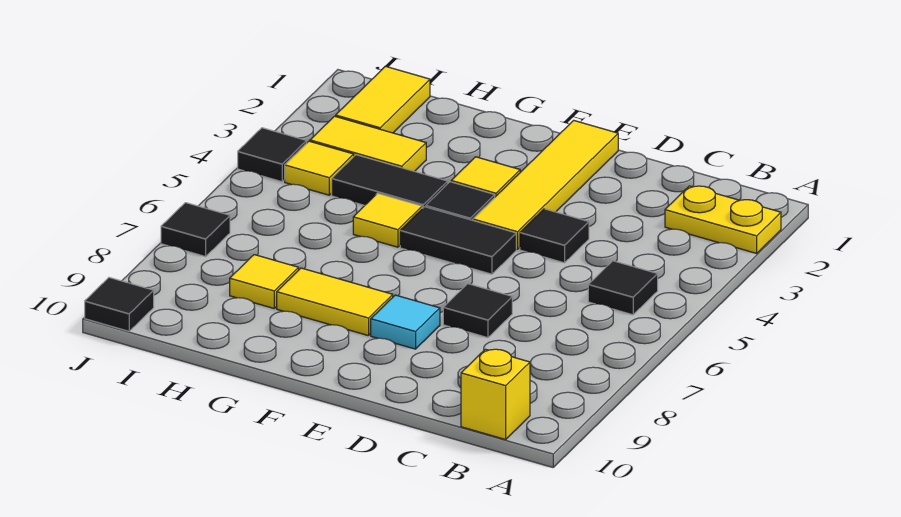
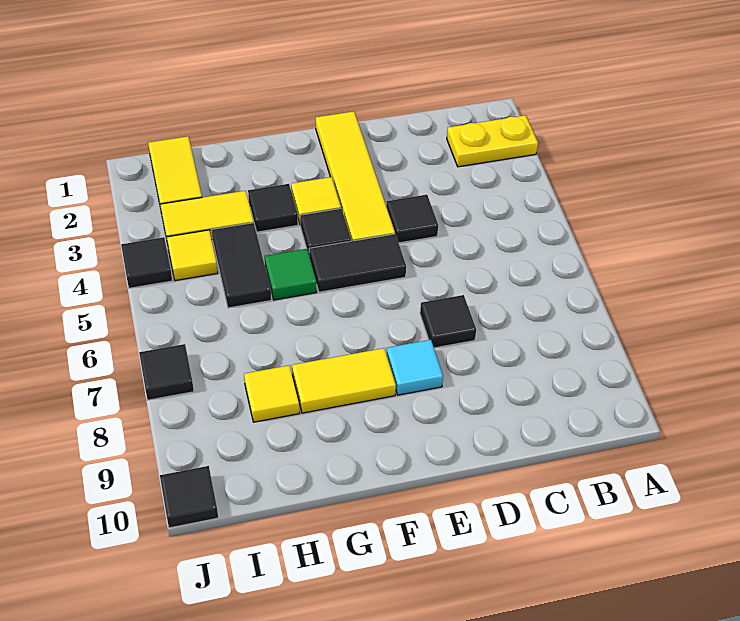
black 1x1 tile [588,261,658,315] -> black 1x1 tile moved to [248,184,298,232]
yellow 1x1 brick [461,349,530,439] -> none
black 1x2 tile [332,155,448,209] -> black 1x2 tile turned to [212,223,271,308]
yellow 1x1 tile [353,193,422,247] -> green 1x1 tile [265,249,317,300]

